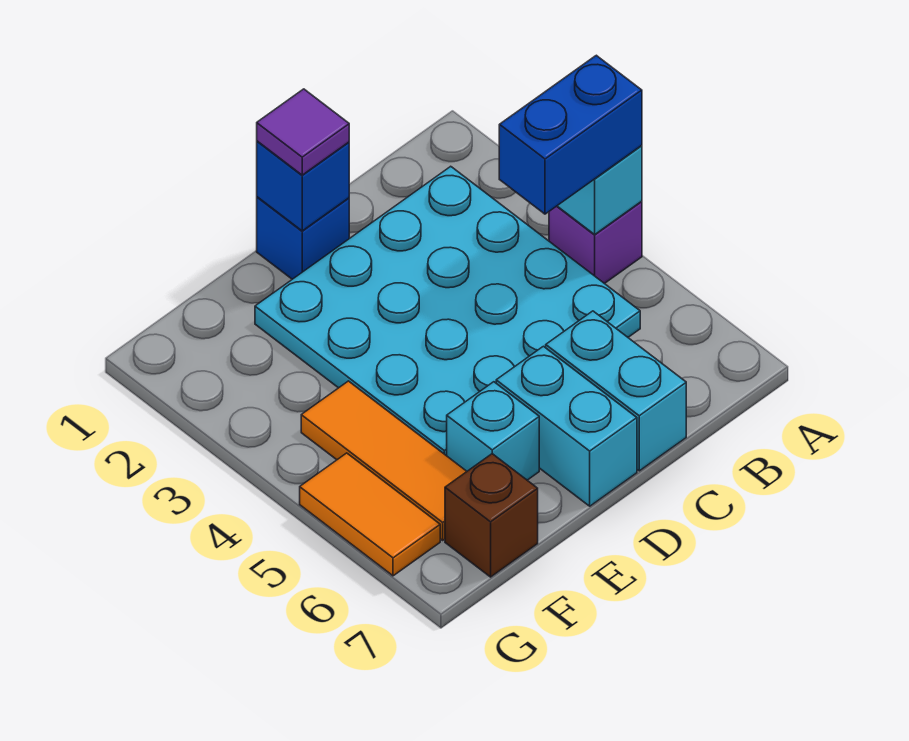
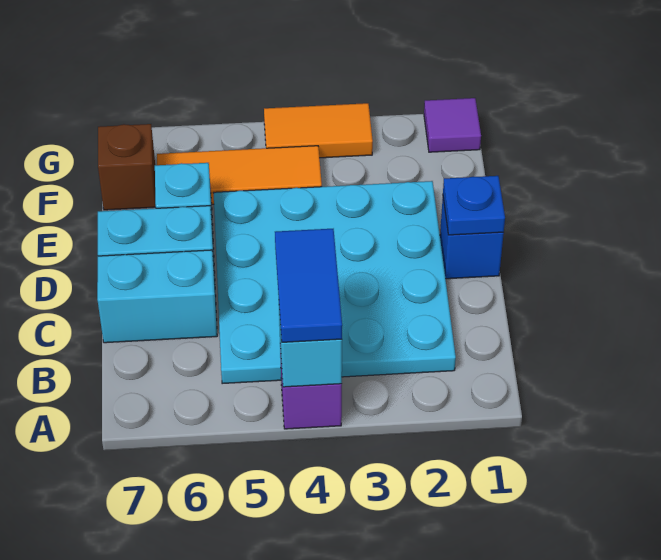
blue 1x2 brick [499,55,642,214] -> blue 1x2 tile [275,229,342,342]
blue 1x1 brick [257,141,349,231] -> blue 1x1 plate [443,176,505,235]
purple 1x1 tile [257,89,349,175] -> purple 1x1 tile moved to [424,98,481,152]
orange 1x2 tile [300,453,440,576] -> orange 1x2 tile moved to [264,103,373,158]

